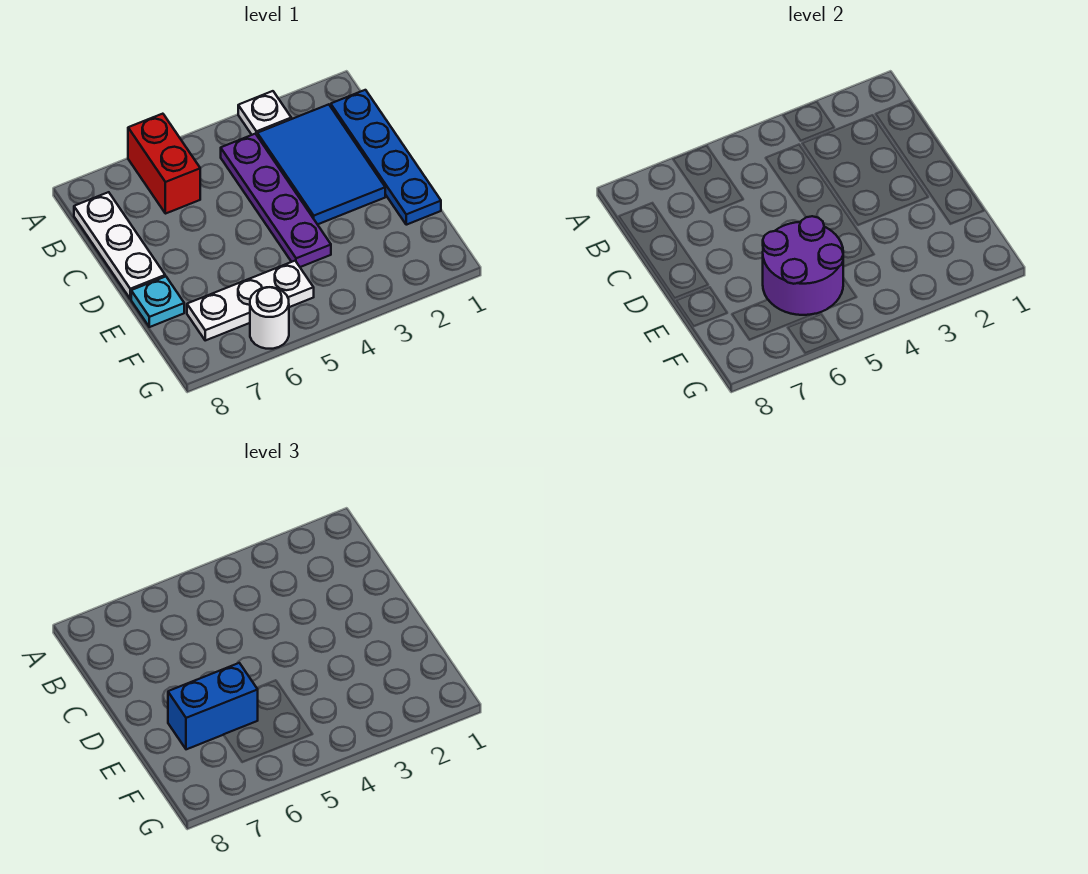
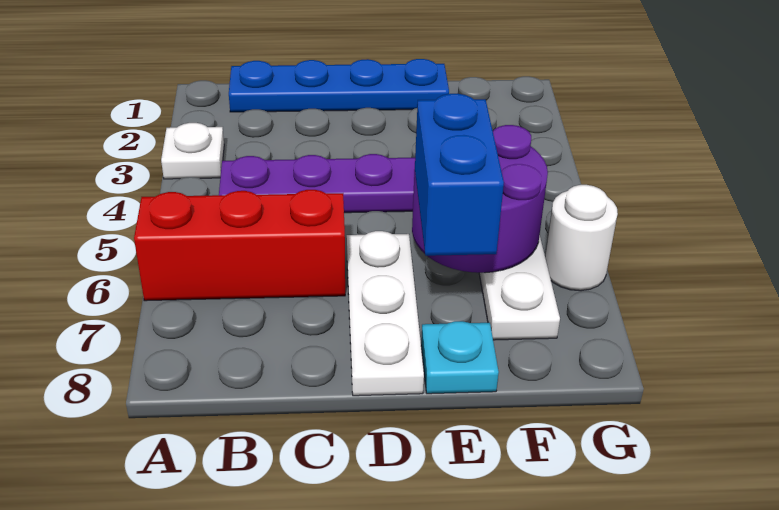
red 1x2 brick [128,114,200,214] -> red 1x3 brick [134,190,345,301]
blue 2x3 tile [257,104,385,224] -> none
white 1x3 plate [74,192,165,299] -> white 1x3 plate turned to [347,231,424,396]

